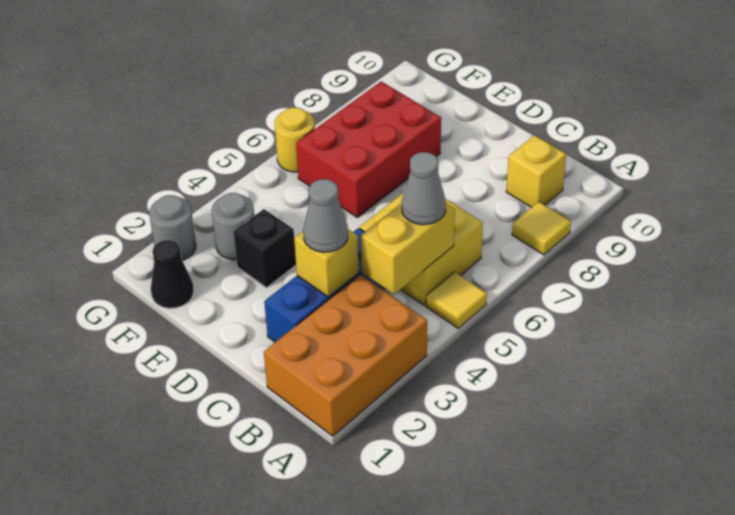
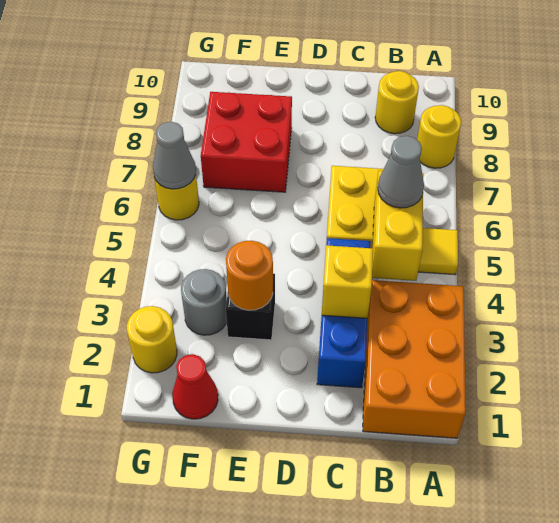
yellow 1x1 tile [512,202,571,255] -> yellow 1x1 round brick [417,105,461,168]
yellow 1x1 brick [506,135,566,208] -> yellow 1x1 round brick [375,71,419,134]
grey 1x1 cone [303,179,348,252] -> grey 1x1 cone moved to [153,122,196,189]
none -> orange 1x1 round brick [226,241,273,310]
red 2x3 brick [296,82,441,217] -> red 2x2 brick [201,92,292,192]
black 1x1 cone [151,240,194,308] -> red 1x1 cone [172,354,218,419]
grey 1x1 round brick [149,195,196,261] -> yellow 1x1 round brick [127,306,177,373]

